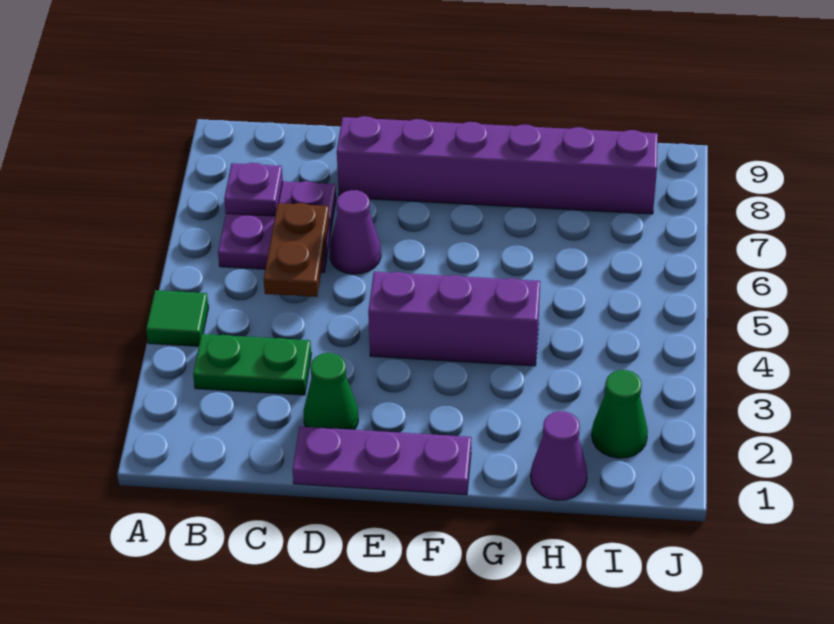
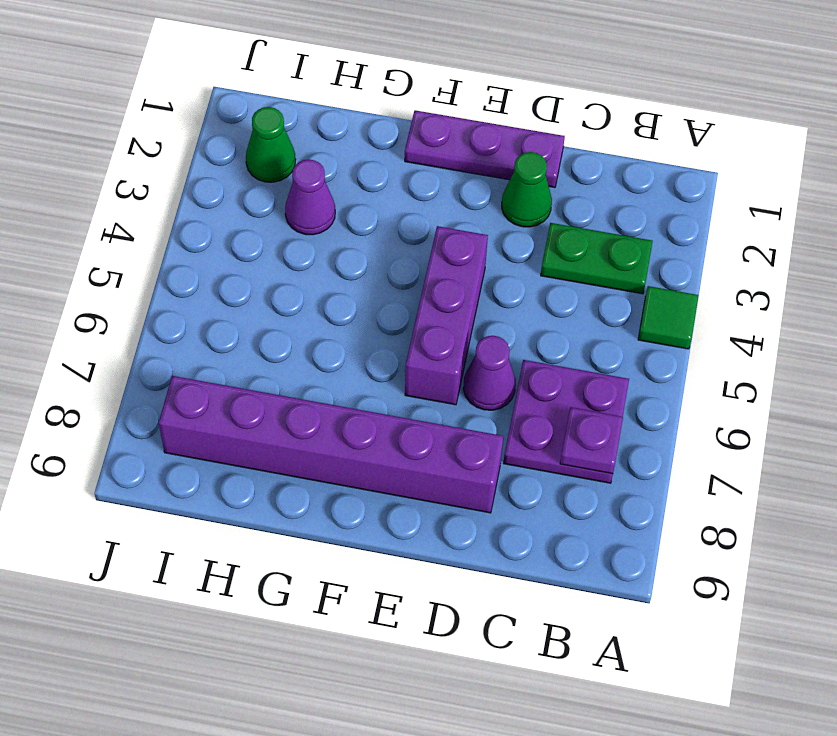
brown 1x2 plate [264,203,329,297] -> none
purple 1x3 brick [368,272,540,366] -> purple 1x3 brick turned to [405,226,488,405]
purple 1x1 cone [531,411,587,500] -> purple 1x1 cone moved to [285,160,335,235]

